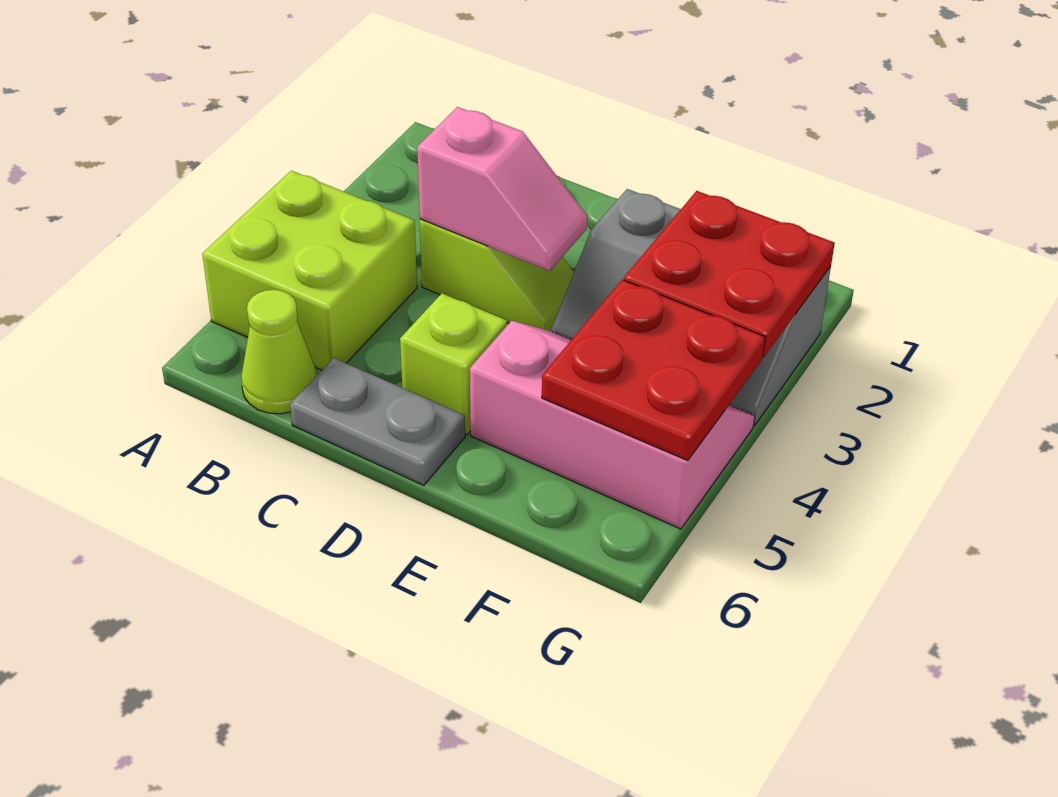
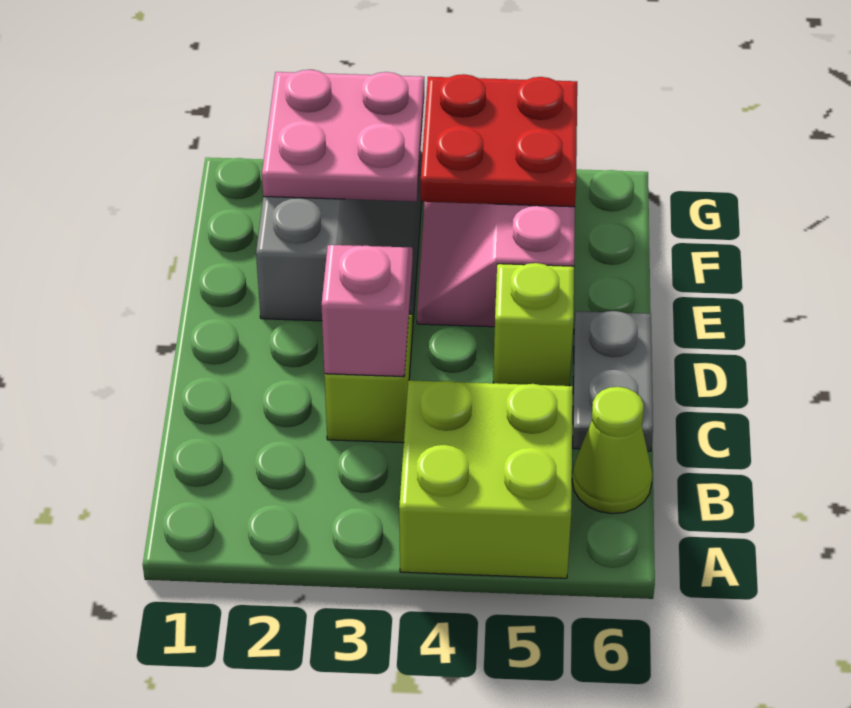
red 2x2 plate [624,191,835,357] -> pink 2x2 plate [262,70,424,202]

